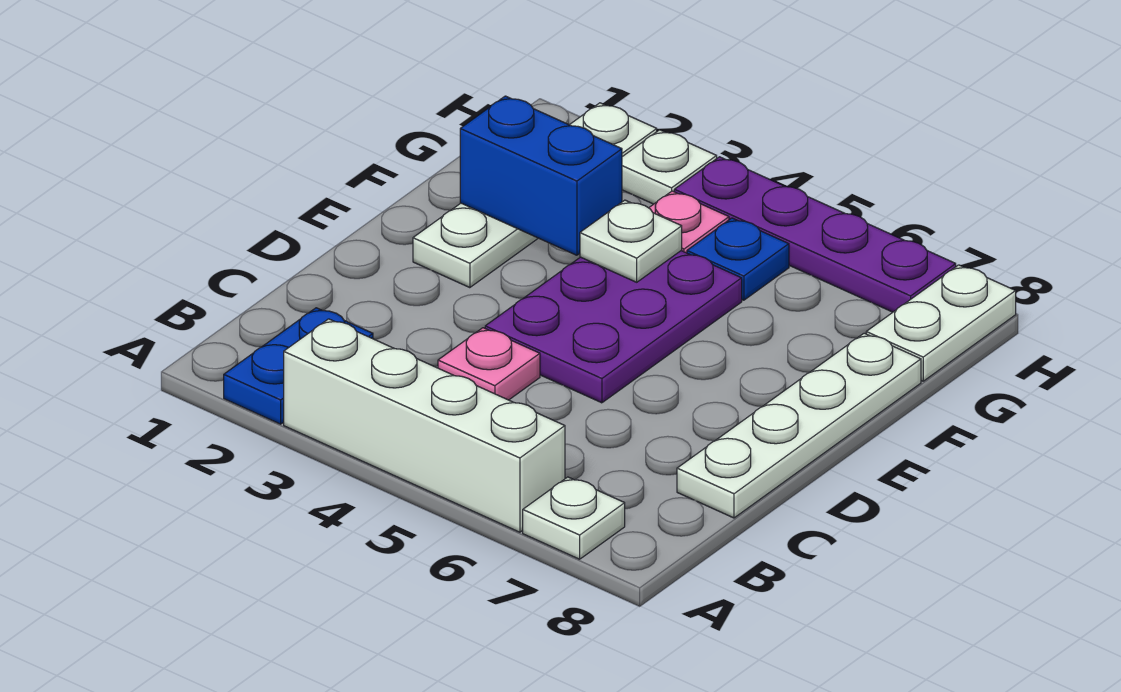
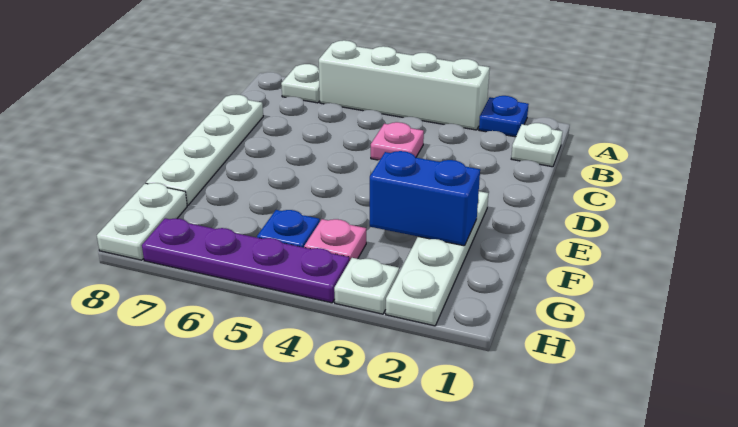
blue 1x2 plate [224,308,373,424] -> blue 1x1 plate [479,96,529,137]
purple 2x3 plate [485,251,742,403] -> none
white 1x1 plate [580,200,682,282] -> white 1x1 plate moved to [511,123,563,167]

